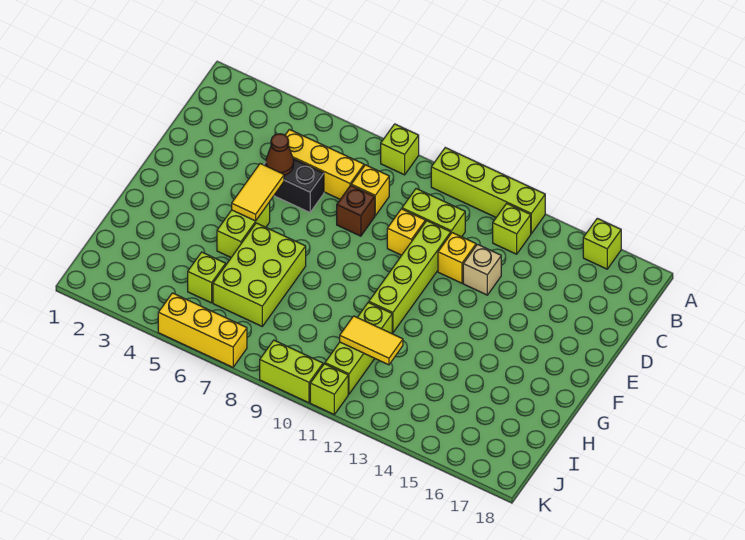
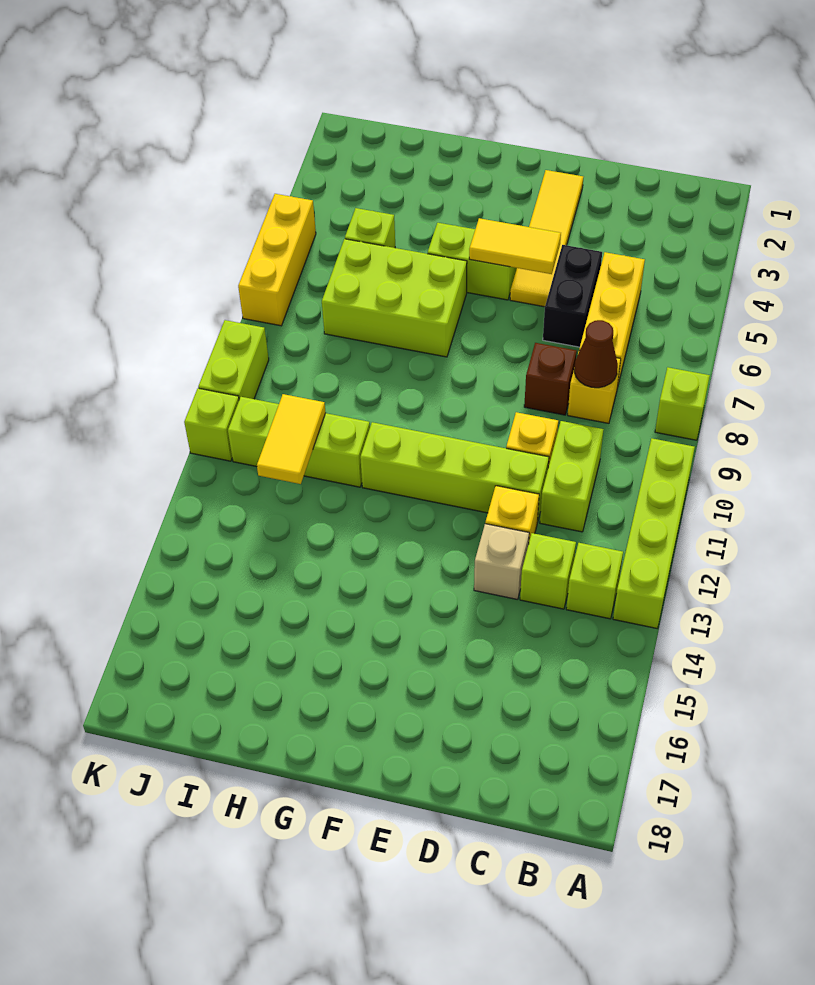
lime 1x1 brick [583,218,621,269] -> lime 1x1 brick moved to [520,533,576,609]
brown 1x1 cone [266,134,294,175] -> brown 1x1 cone moved to [574,320,618,388]
none -> yellow 1x4 tile [510,170,583,307]

